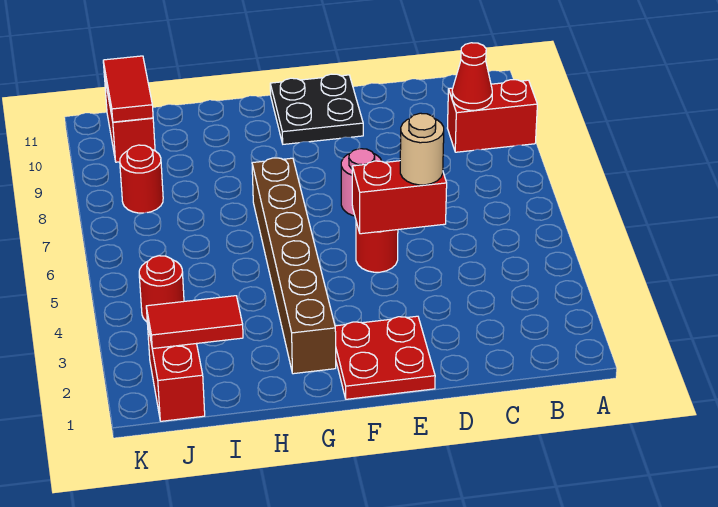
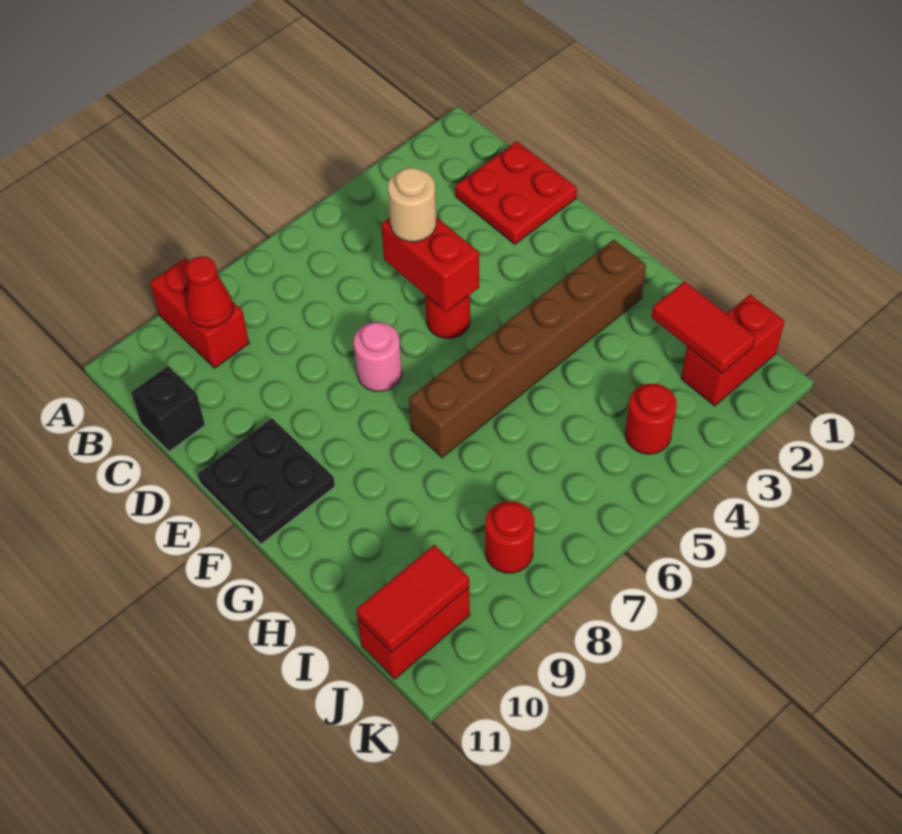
none -> black 1x1 brick [131,366,205,452]
red 2x2 plate [335,316,435,399] -> red 2x2 plate moved to [455,141,577,244]

